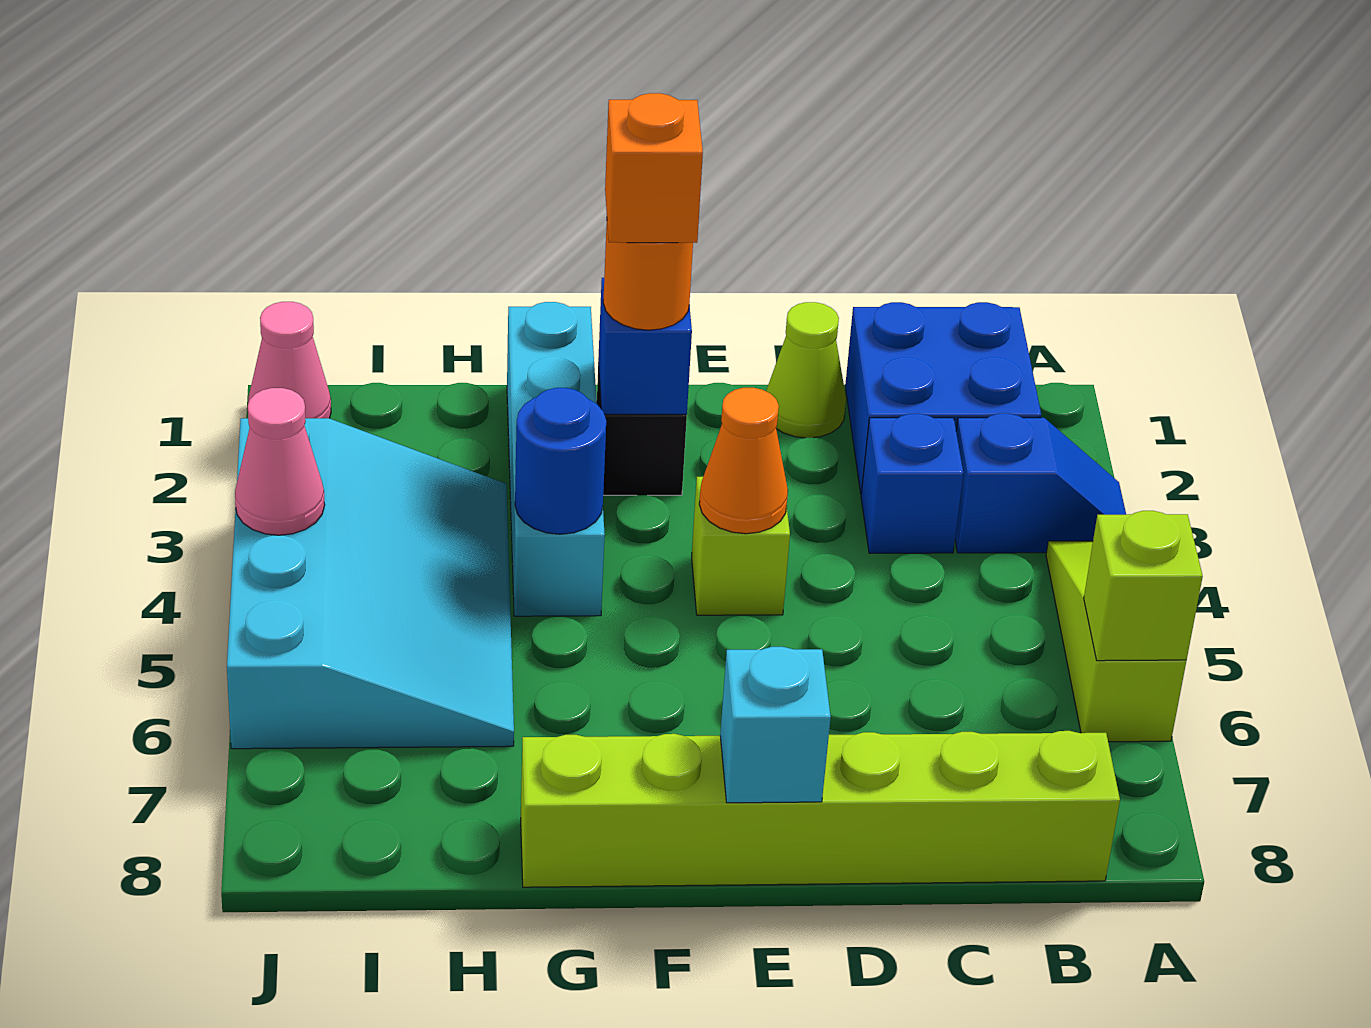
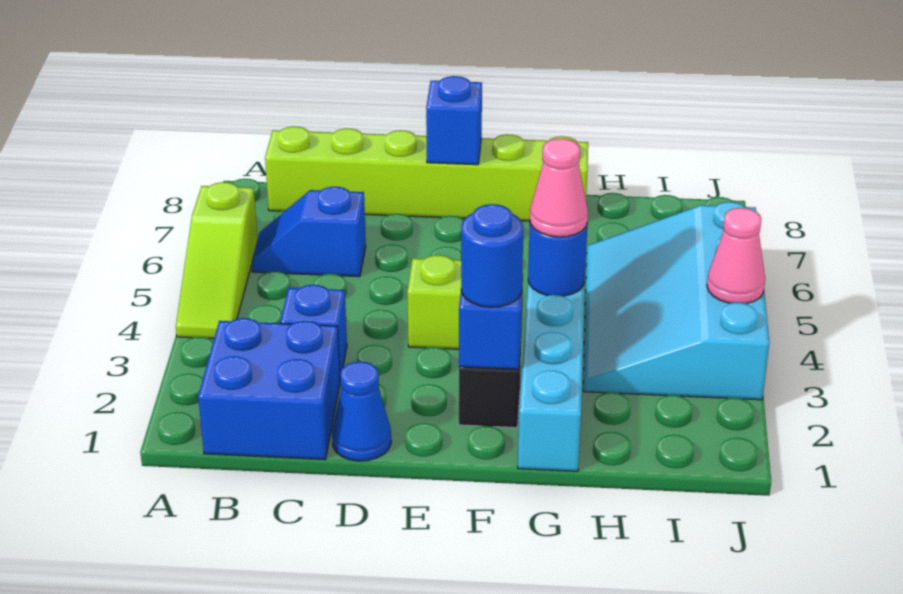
blue 1x2 slope [955,413,1126,553] -> blue 1x2 slope moved to [252,187,366,277]
lime 1x1 brick [1084,511,1203,661] -> none
lime 1x1 cone [766,302,846,438] -> blue 1x1 cone [332,361,391,461]
orange 1x1 cone [699,388,788,534] -> none
cyan 1x1 brick [720,647,831,803] -> blue 1x1 brick [426,76,482,165]
orange 1x1 round brick [603,225,693,330] -> blue 1x1 round brick [461,204,523,307]
orange 1x1 brick [605,93,703,243] -> none
pink 1x1 cone [248,302,331,418] -> pink 1x1 cone moved to [530,139,588,237]

